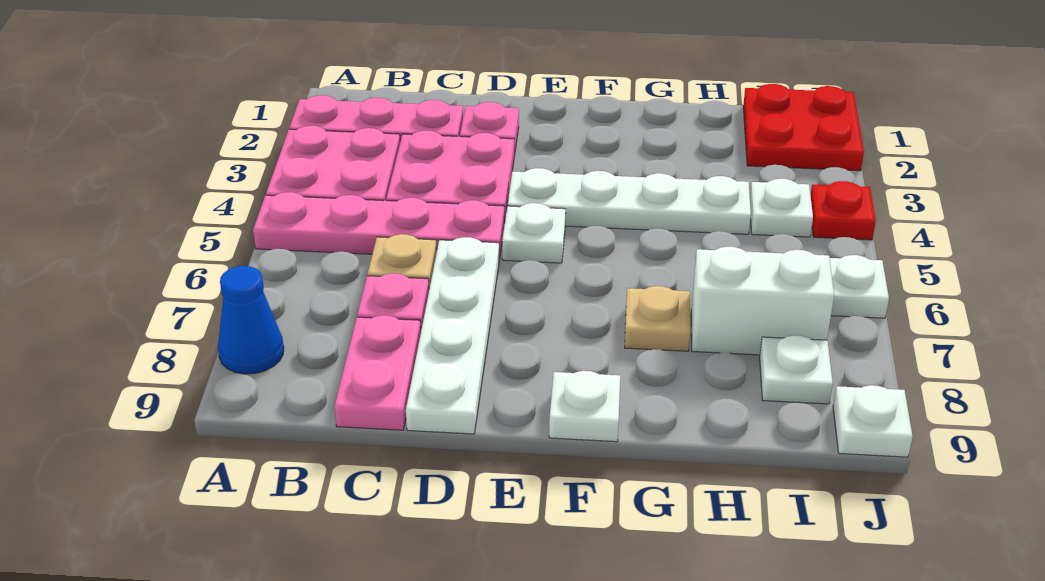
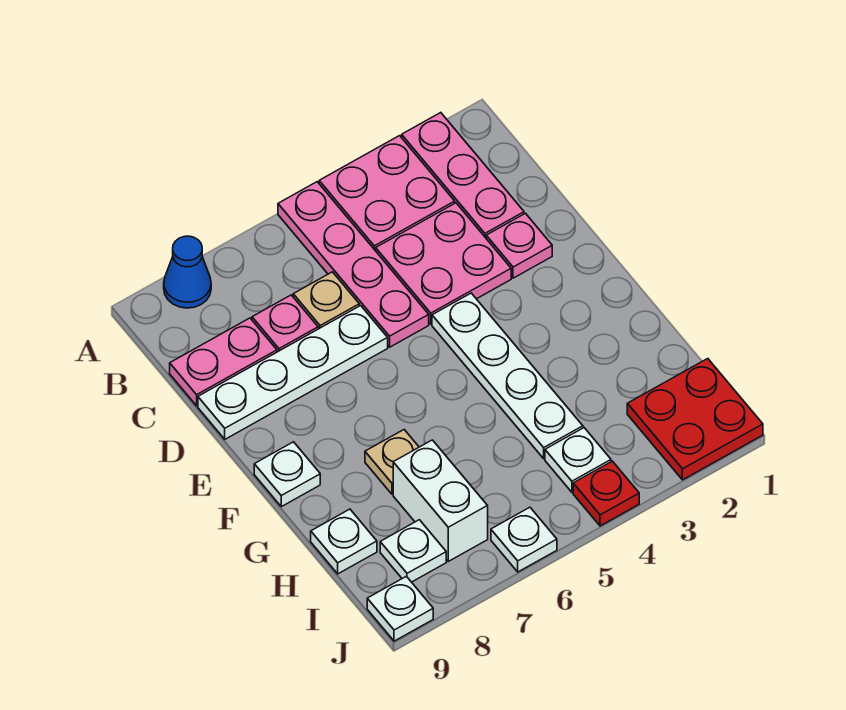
white 1x1 plate [502,203,566,263] -> white 1x1 plate moved to [311,509,377,574]

